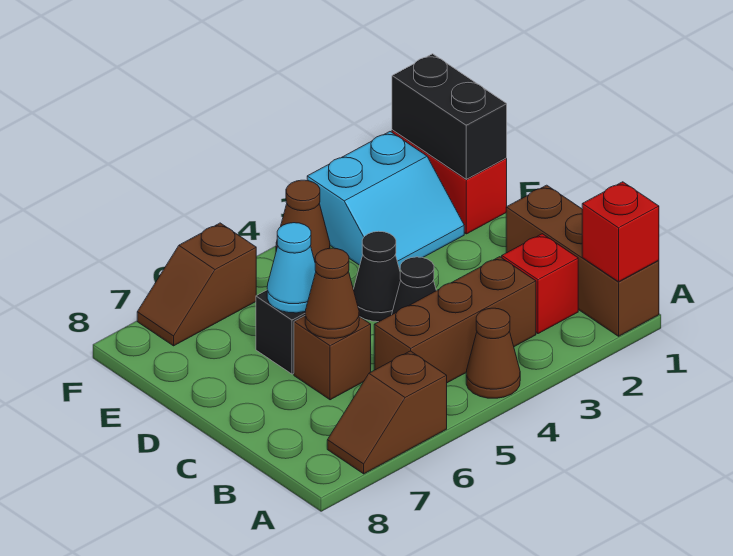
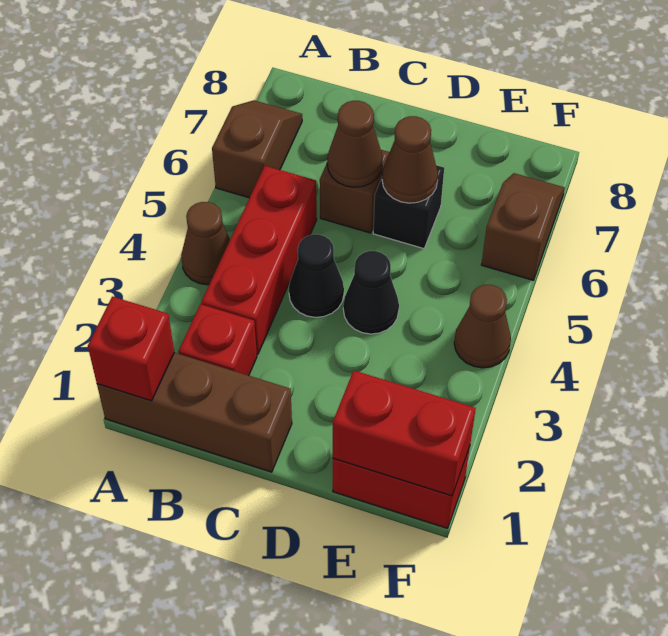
brown 1x3 brick [374,257,536,383] -> red 1x3 brick [201,166,317,354]
cyan 1x1 cone [267,223,316,313] -> brown 1x1 cone [382,116,438,203]
black 1x2 brick [392,54,507,179] -> red 1x2 brick [333,371,476,496]
cyan 2x2 slope [307,132,464,270] -> none

